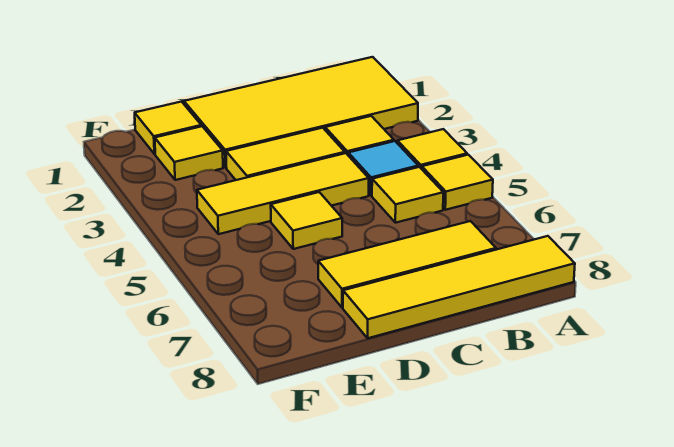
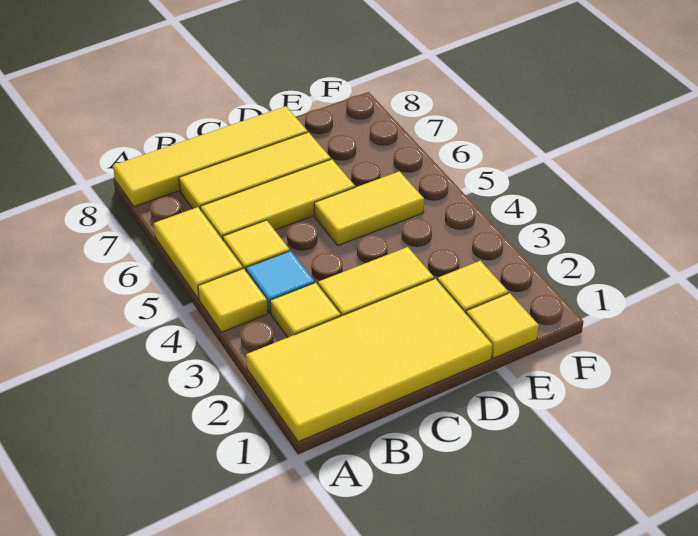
yellow 1x1 tile [422,155,493,210] -> yellow 1x2 tile [154,207,243,299]
yellow 1x3 tile [197,153,369,234] -> yellow 1x3 tile moved to [200,159,355,240]
yellow 1x1 tile [271,192,342,249] -> yellow 1x2 tile [314,171,424,245]

